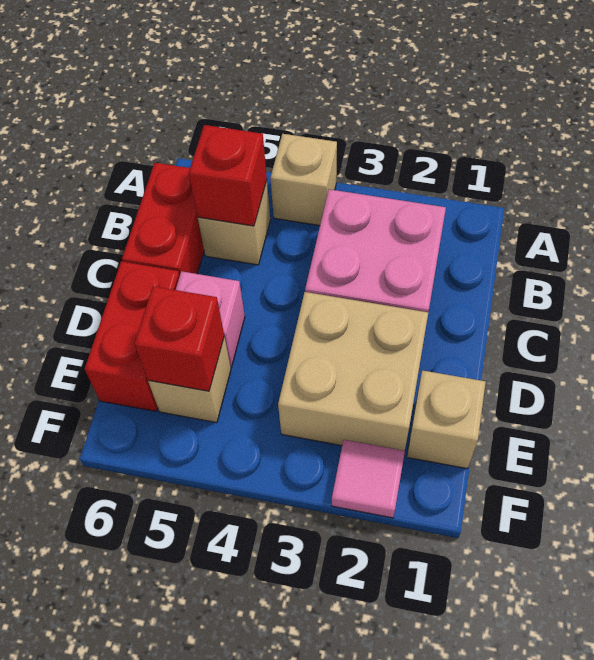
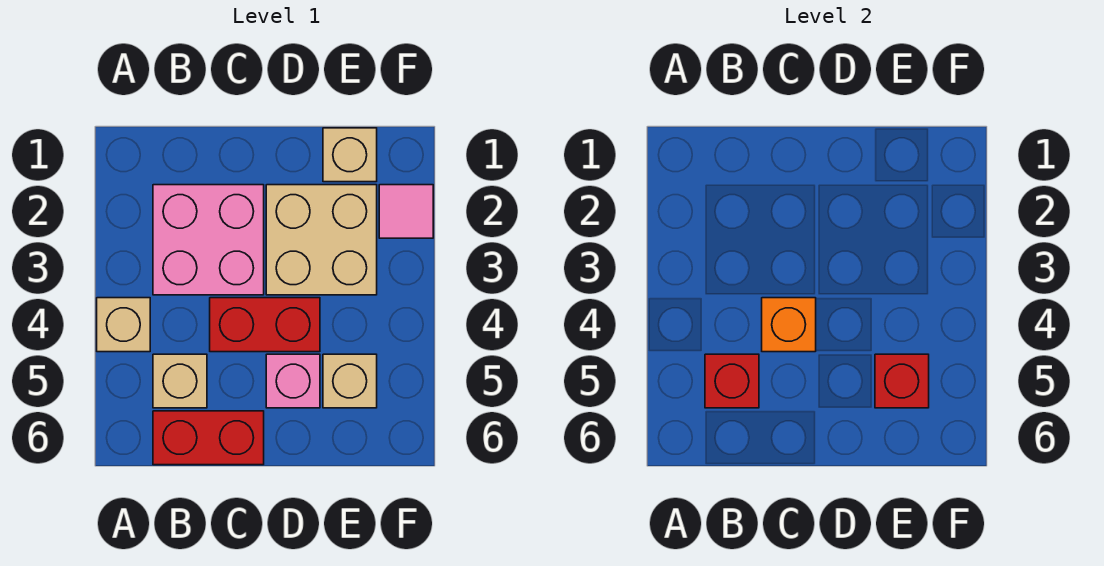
none -> orange 1x1 brick [762,298,816,352]
red 1x2 brick [85,261,180,411] -> red 1x2 brick moved to [210,298,320,352]

